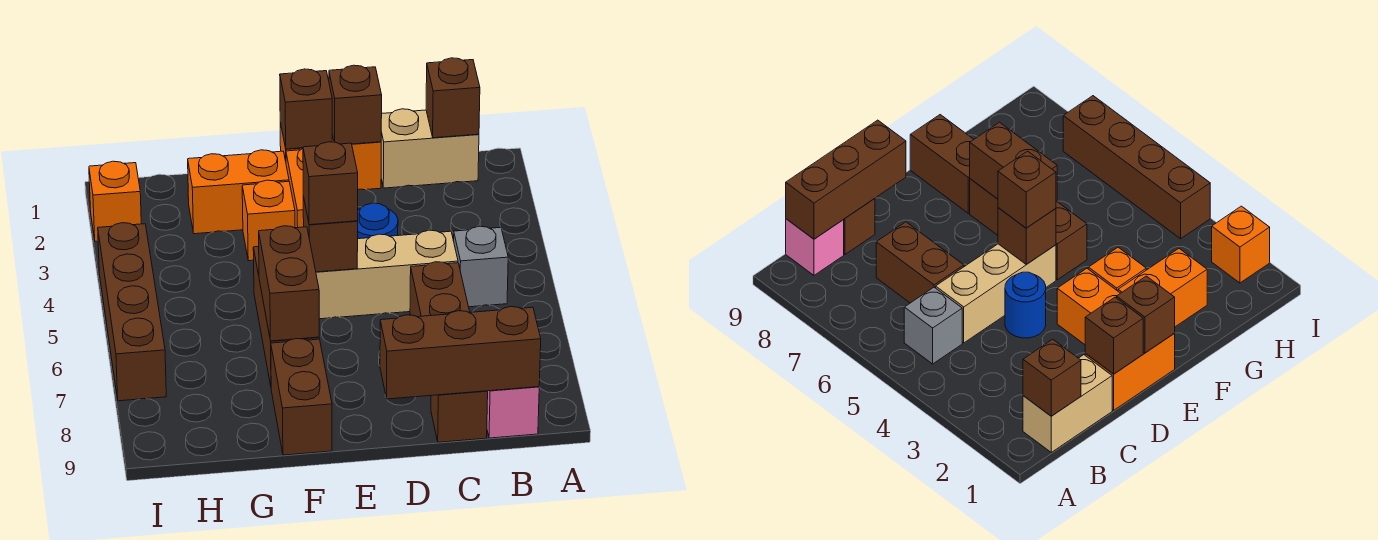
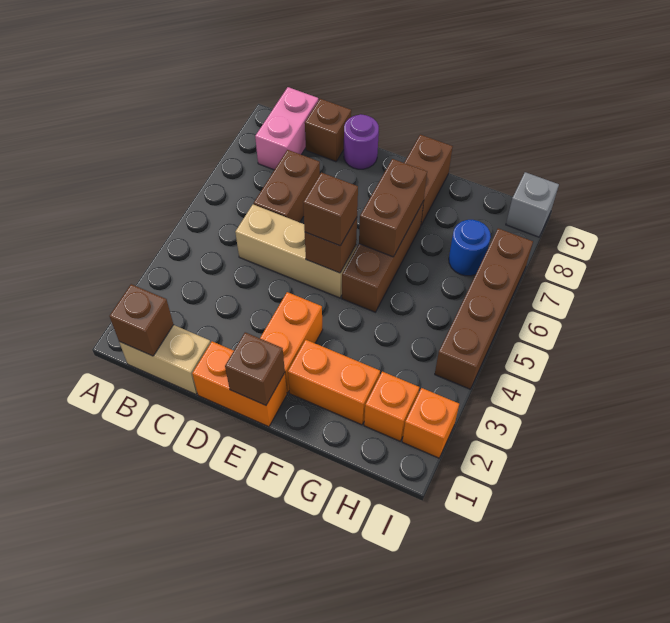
grey 1x1 brick [454,226,508,307] -> grey 1x1 brick moved to [506,172,559,237]
pink 1x1 brick [487,387,539,438] -> pink 1x2 brick [255,87,319,170]
brown 1x3 brick [380,307,541,399] -> none
brown 1x1 brick [329,65,382,144] -> none
blue 1x1 round brick [358,203,398,239] -> blue 1x1 round brick moved to [449,220,491,276]
none -> purple 1x1 round brick [344,114,379,169]
orange 1x1 brick [242,180,295,261] -> orange 1x1 brick moved to [364,372,419,441]

